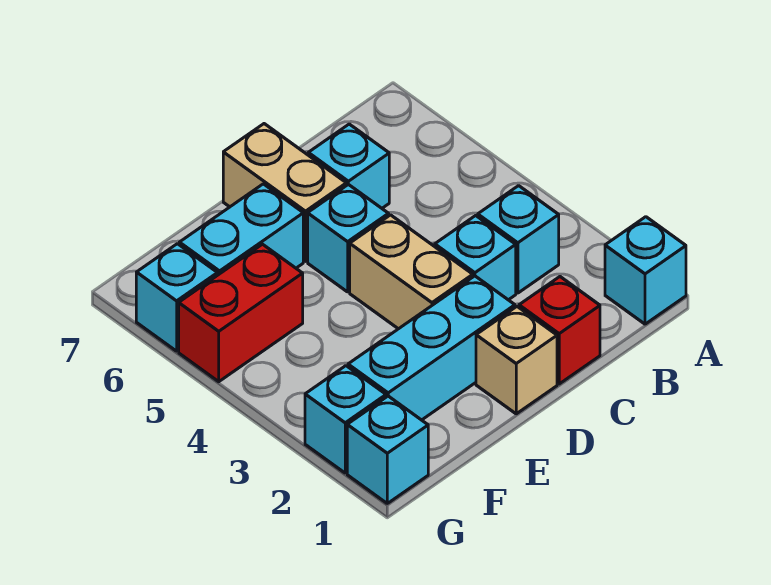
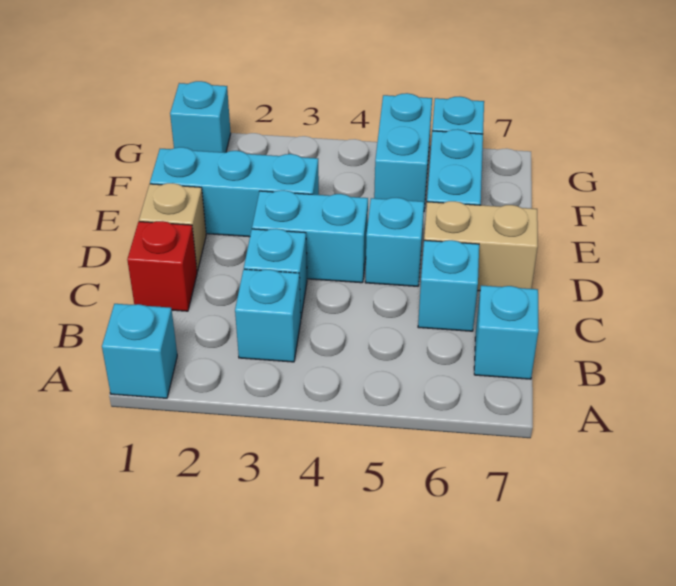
cyan 1x3 brick [348,276,515,420] -> cyan 1x3 brick turned to [150,147,319,237]
tan 1x2 brick [350,215,473,329] -> cyan 1x2 brick [252,190,368,283]
red 1x2 brick [179,244,303,382] -> cyan 1x2 brick [374,93,432,208]
cyan 1x1 brick [305,366,386,473] -> cyan 1x1 brick moved to [474,285,539,379]

